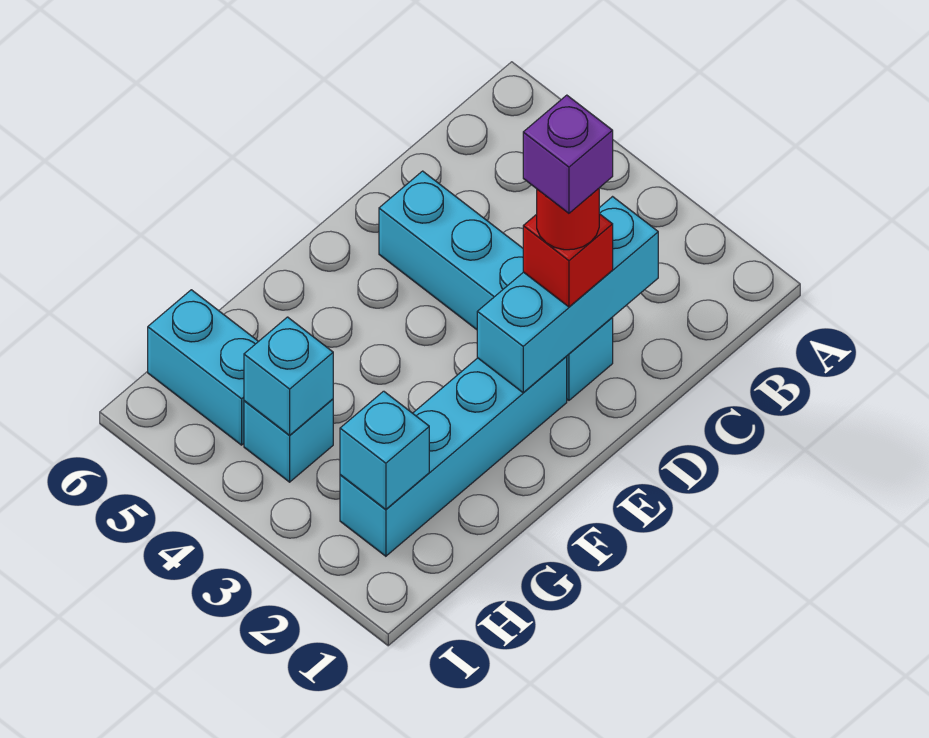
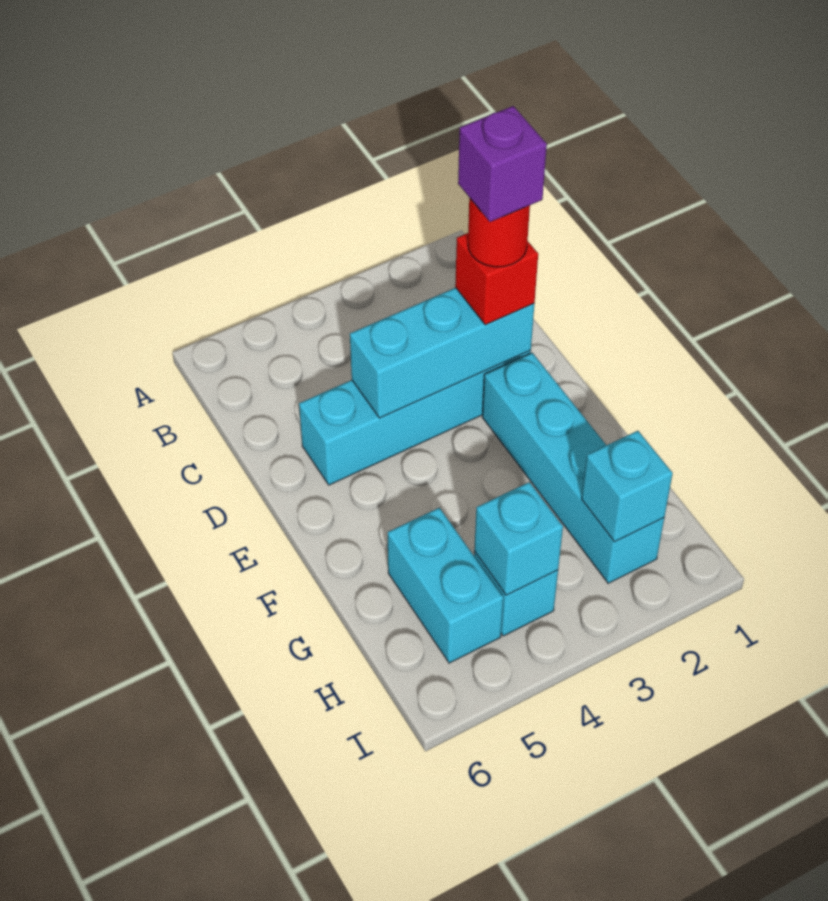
cyan 1x3 brick [477,197,658,393] -> cyan 1x3 brick turned to [350,288,534,418]
cyan 1x2 brick [148,290,259,445] -> cyan 1x2 brick turned to [388,508,503,663]

